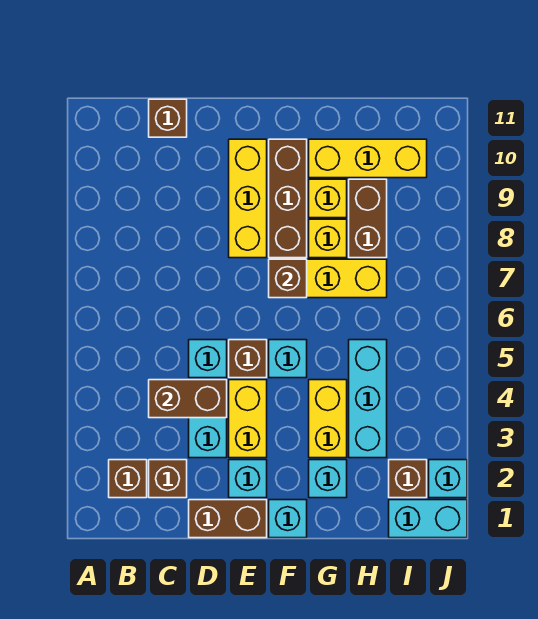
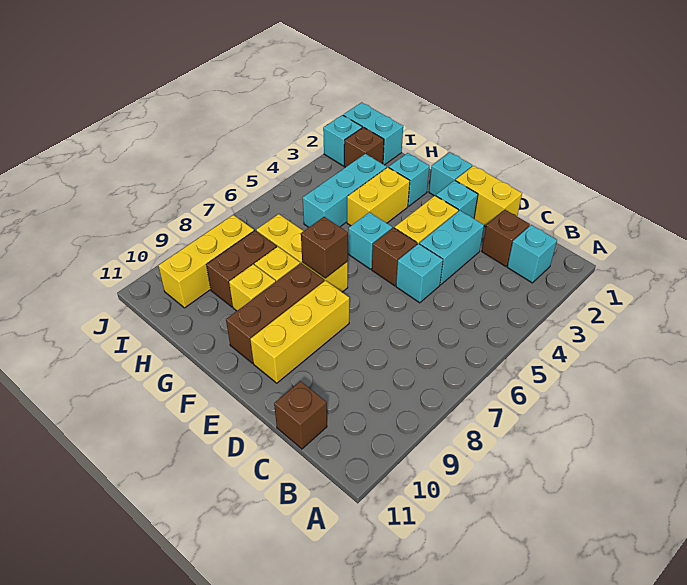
brown 1x1 brick [109,460,147,498] -> cyan 1x1 brick [507,225,557,283]
brown 1x2 brick [149,380,227,418] -> none
brown 1x2 brick [189,500,267,538] -> yellow 1x2 brick [455,166,522,227]
yellow 1x3 brick [309,139,427,178] -> yellow 1x3 brick turned to [158,215,254,308]

